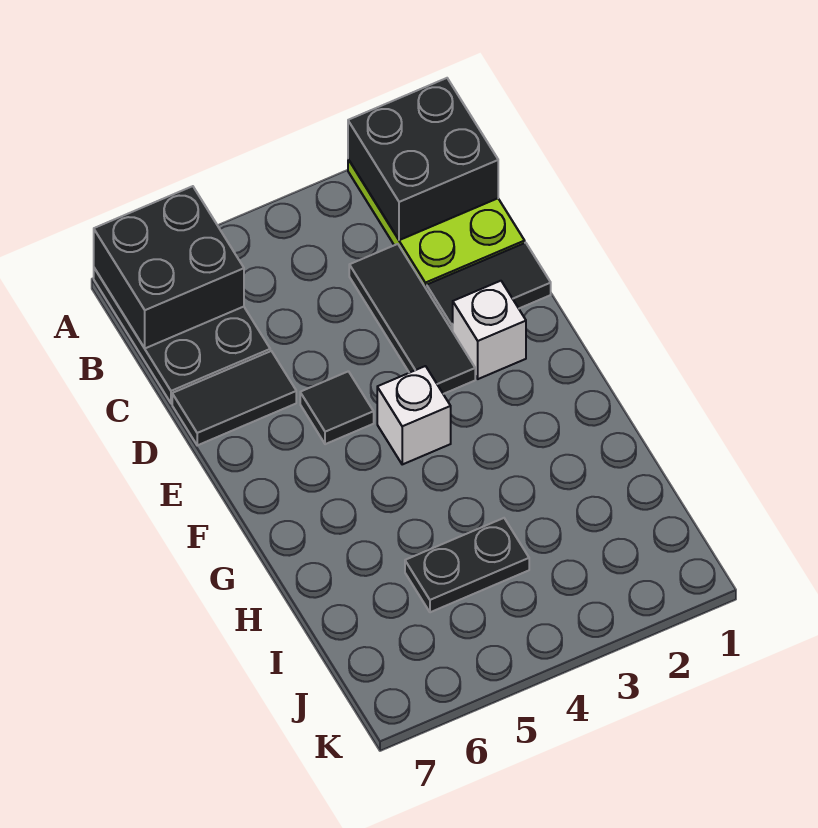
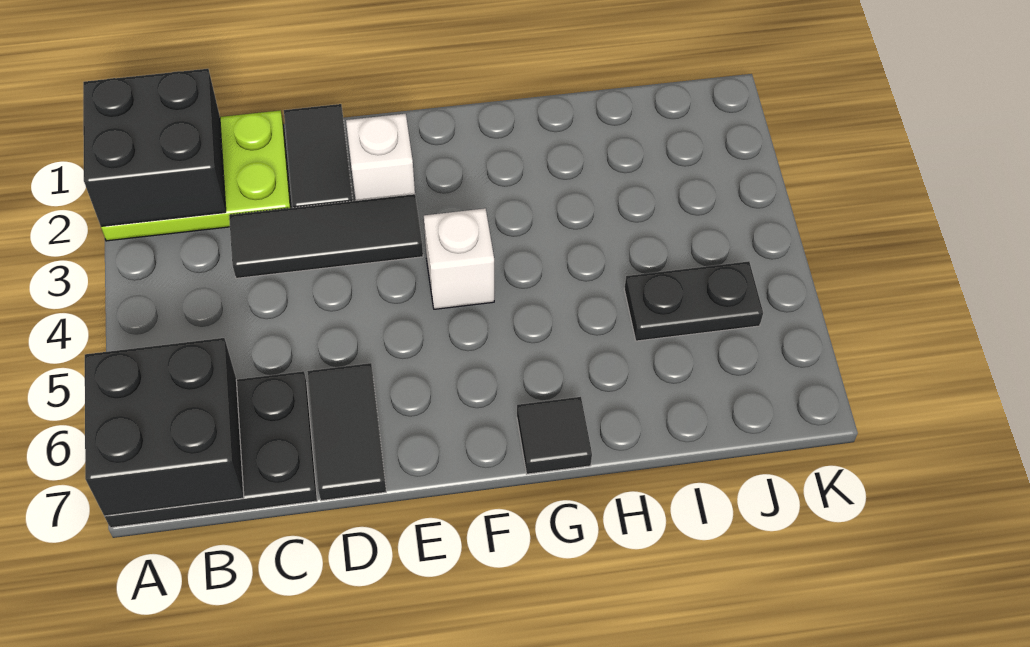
black 1x1 tile [300,371,374,444] -> black 1x1 tile moved to [517,397,592,474]
black 1x2 plate [405,518,529,612] -> black 1x2 plate turned to [624,261,763,341]

